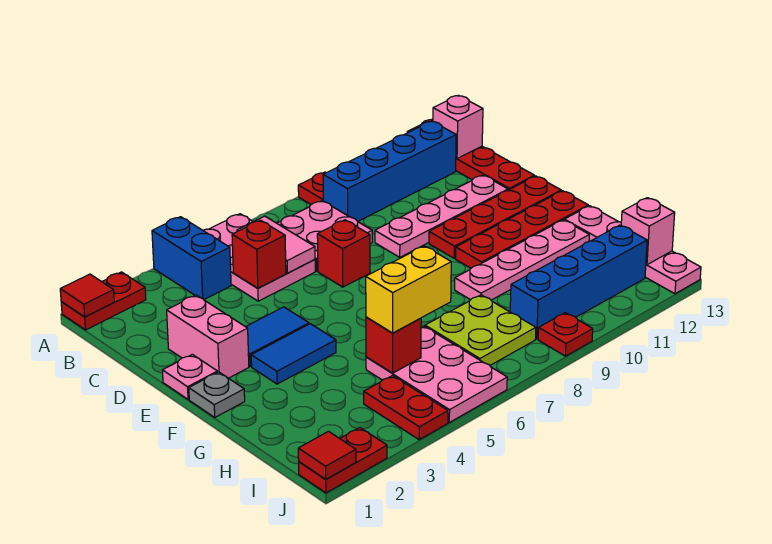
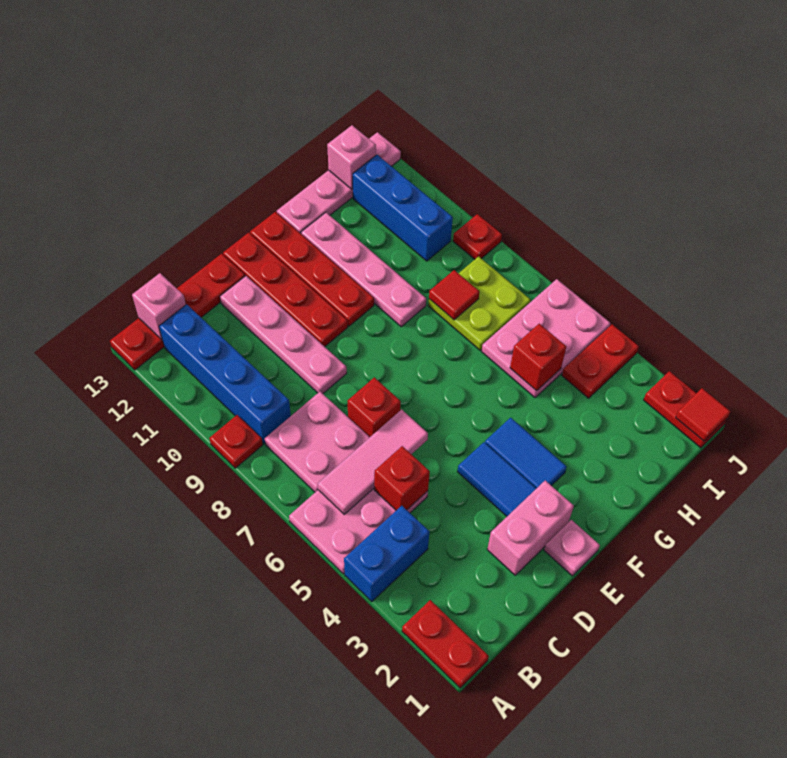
red 1x1 tile [60,274,114,317] -> red 1x1 tile moved to [429,270,479,320]
pink 1x2 tile [237,216,315,273] -> pink 1x3 tile [318,410,428,514]
grey 1x1 plate [189,372,245,417] -> none
yellow 1x2 brick [366,246,451,333] -> none
blue 1x4 brick [510,225,647,339] -> blue 1x3 brick [353,155,453,261]

